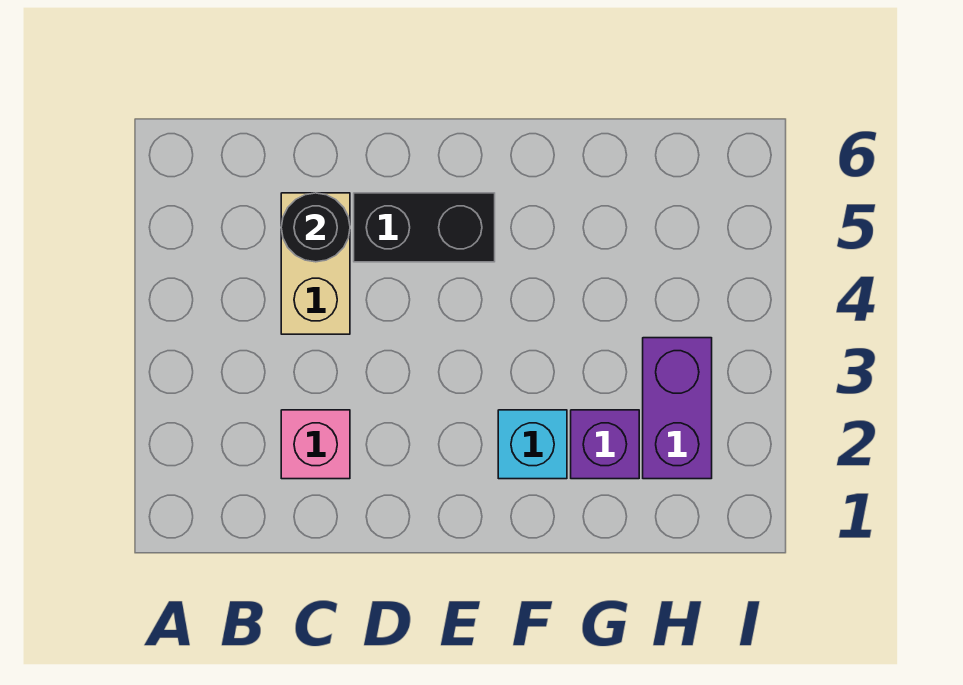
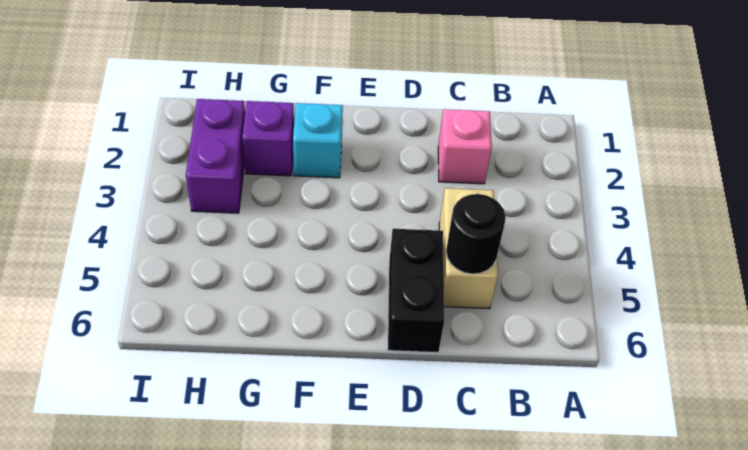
black 1x2 brick [354,193,495,262] -> black 1x2 brick turned to [388,229,444,353]

